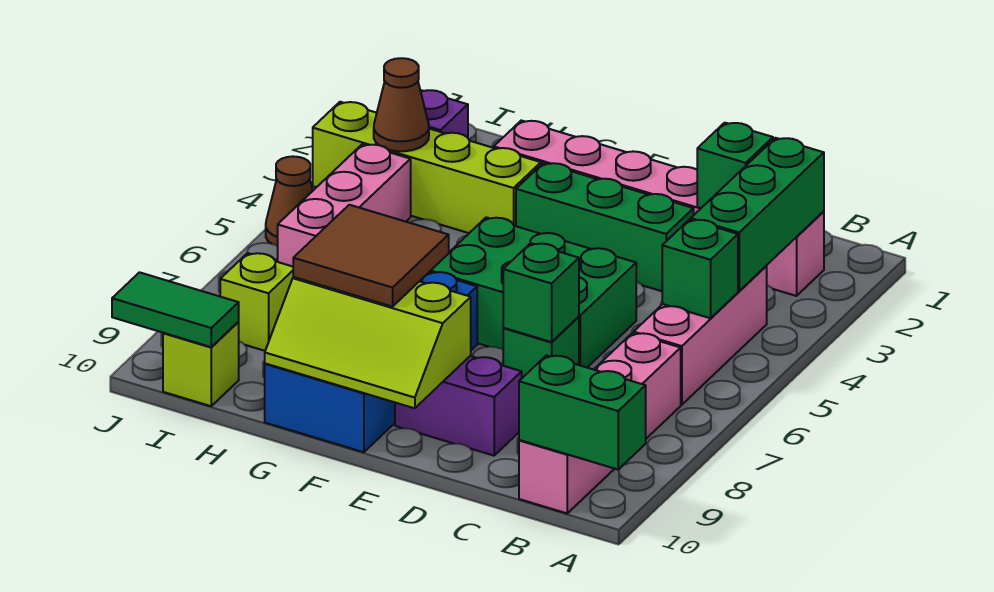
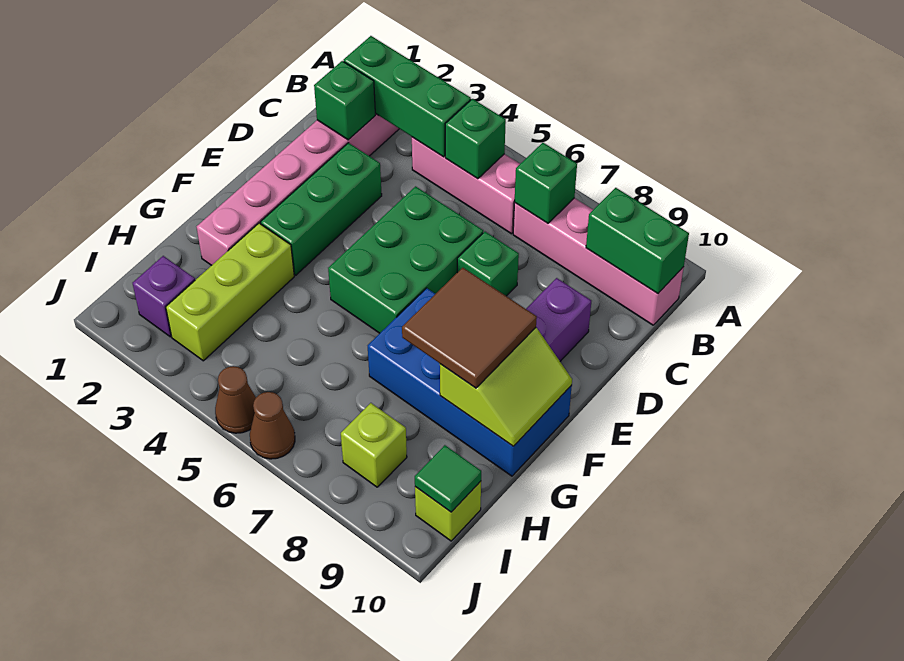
green 1x2 brick [519,355,646,469] -> green 1x2 brick turned to [586,188,689,294]
green 1x1 brick [503,243,579,342] -> green 1x1 brick moved to [515,143,577,223]
lime 2x3 slope [265,277,471,408] -> lime 2x2 slope [440,328,572,446]
lime 1x4 brick [313,102,541,233] -> lime 1x3 brick [166,223,294,361]
brown 1x1 cone [374,58,429,151] -> brown 1x1 cone moved to [250,392,295,459]
pink 1x3 brick [278,144,411,266] -> none
green 1x2 tile [112,272,239,347] -> green 1x1 tile [415,445,481,512]

